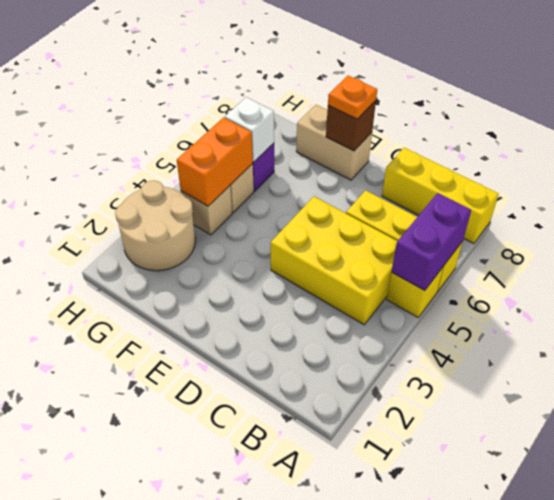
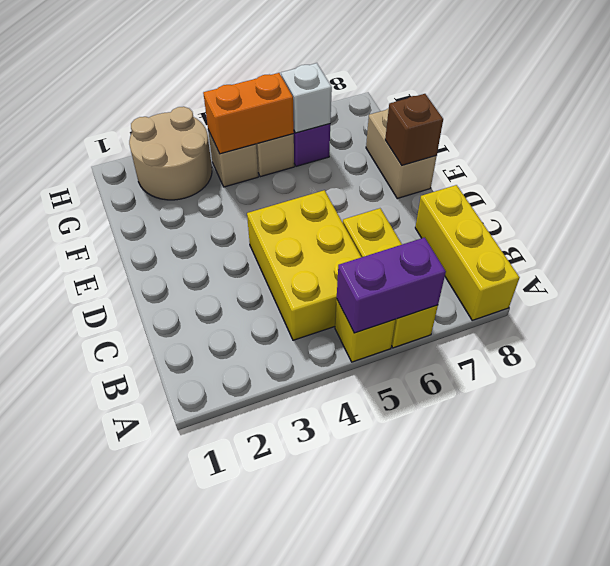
orange 1x1 plate [328,76,377,119] -> none

